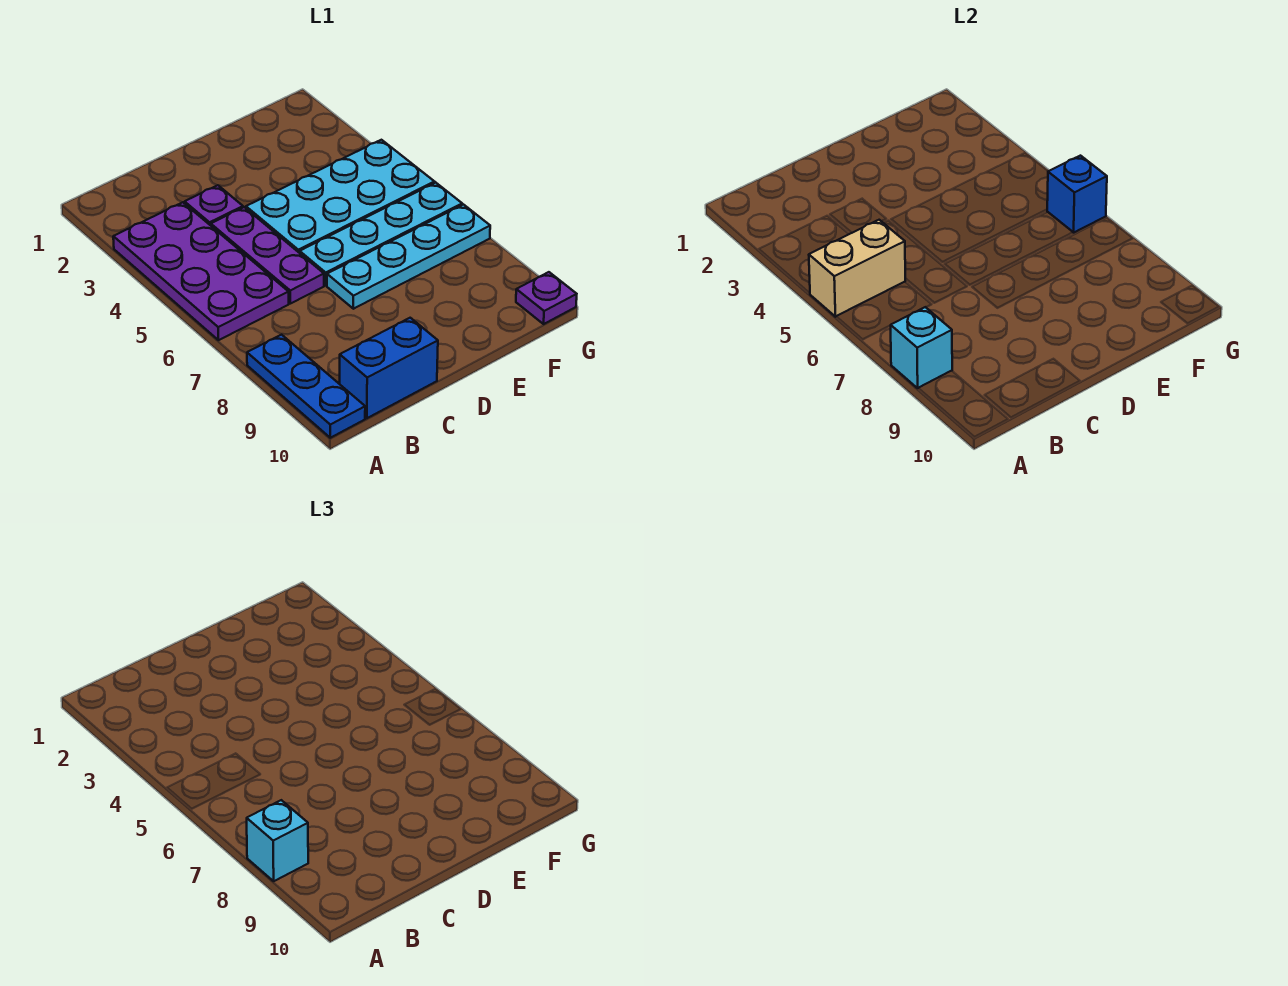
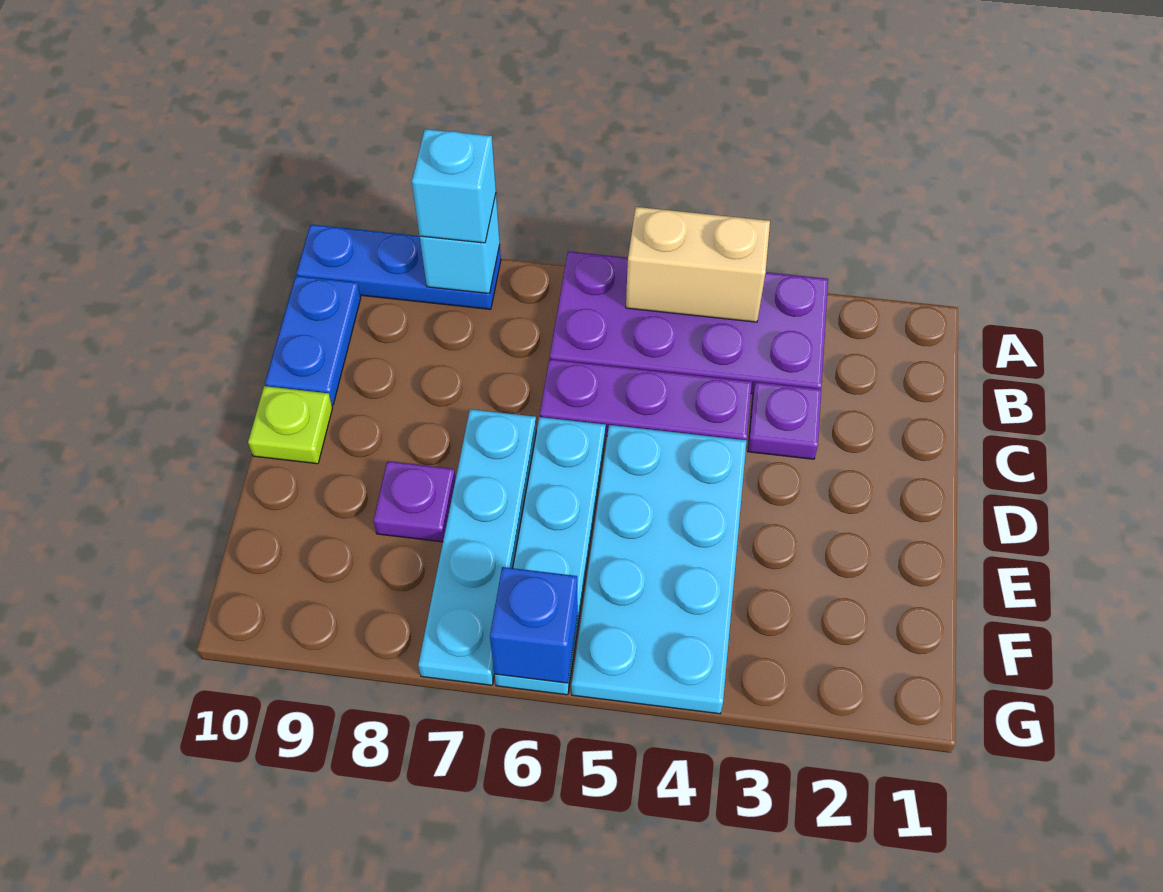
tan 1x2 brick [809,220,905,317] -> tan 1x2 brick turned to [626,207,770,322]
blue 1x2 brick [340,318,438,418] -> blue 1x2 plate [265,276,361,405]
none -> lime 1x1 plate [248,386,333,464]
purple 1x1 plate [516,272,577,324] -> purple 1x1 plate moved to [373,461,456,542]

